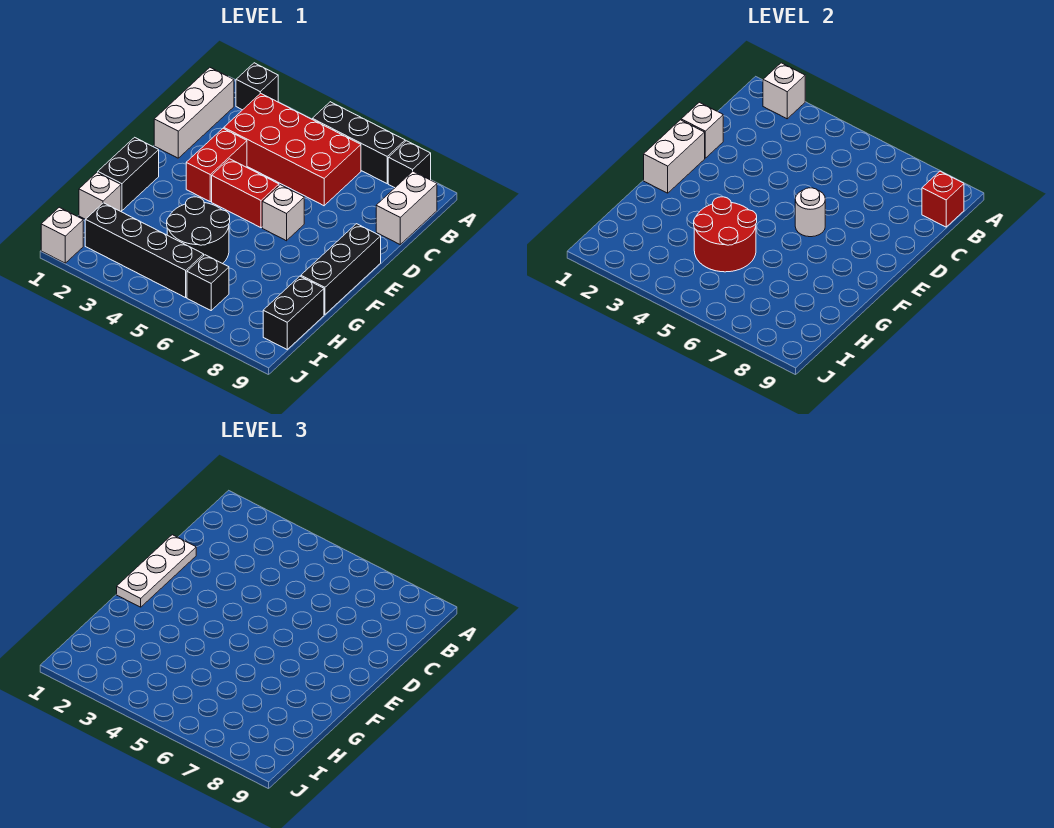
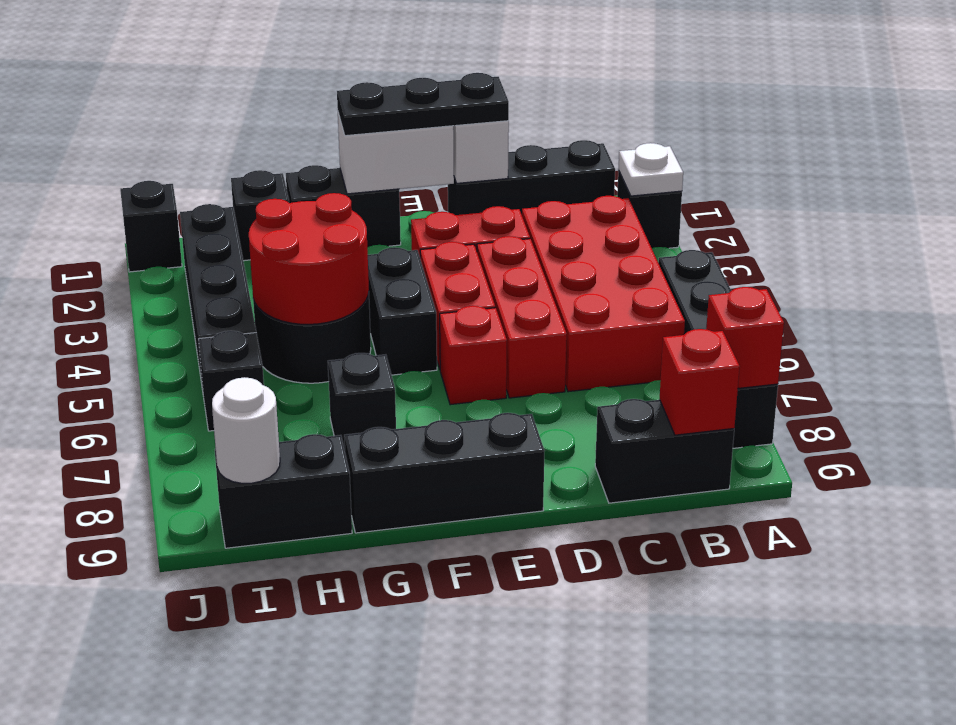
white 1x1 brick [763,63,805,119] -> white 1x1 plate [618,143,683,196]
none -> red 1x1 brick [706,287,784,388]
white 1x3 brick [154,68,234,158] -> black 1x3 brick [448,140,615,215]
white 1x2 brick [376,171,437,244] -> black 1x2 brick [595,399,734,503]
white 1x3 plate [117,535,196,607] -> black 1x3 plate [337,73,509,136]
none -> red 1x3 brick [477,236,567,398]
white 1x1 brick [262,185,304,241] -> red 1x1 brick [440,306,507,405]
white 1x1 round brick [795,188,825,237] -> white 1x1 round brick moved to [212,377,280,483]
none -> black 1x2 brick [368,247,437,375]
none -> black 1x1 brick [328,353,396,450]
white 1x1 brick [79,172,121,219] -> black 1x1 brick [231,170,289,261]
white 1x1 brick [41,207,83,263] -> black 1x1 brick [120,181,182,272]

